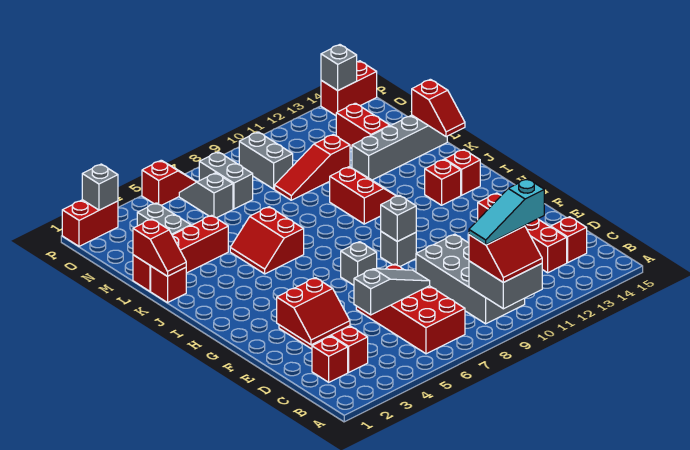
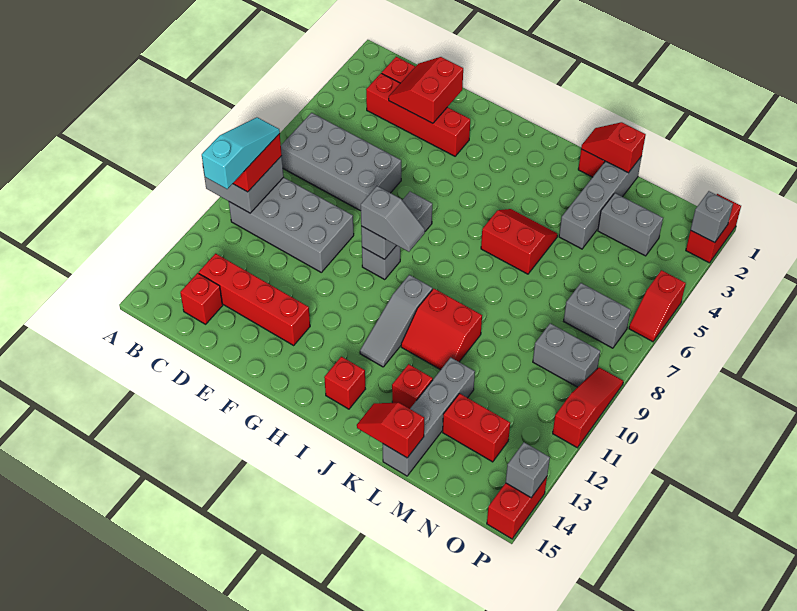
red 2x4 brick [356,264,465,354] -> grey 2x4 brick [281,113,401,211]
grey 1x3 slope [354,269,430,315] -> grey 1x3 slope moved to [360,275,432,367]
red 1x1 brick [425,159,461,205] -> red 1x1 brick moved to [392,364,433,409]
red 1x4 brick [133,215,228,291] -> grey 1x4 brick [559,156,642,249]
red 1x3 slope [275,134,350,200] -> red 1x3 slope moved to [553,368,623,448]
grey 1x2 slope [179,173,233,218] -> grey 1x2 slope moved to [361,186,425,252]

